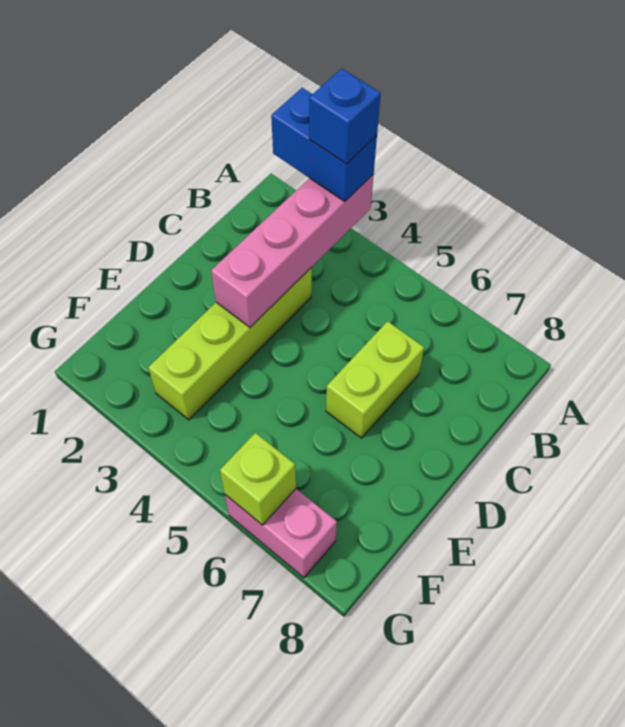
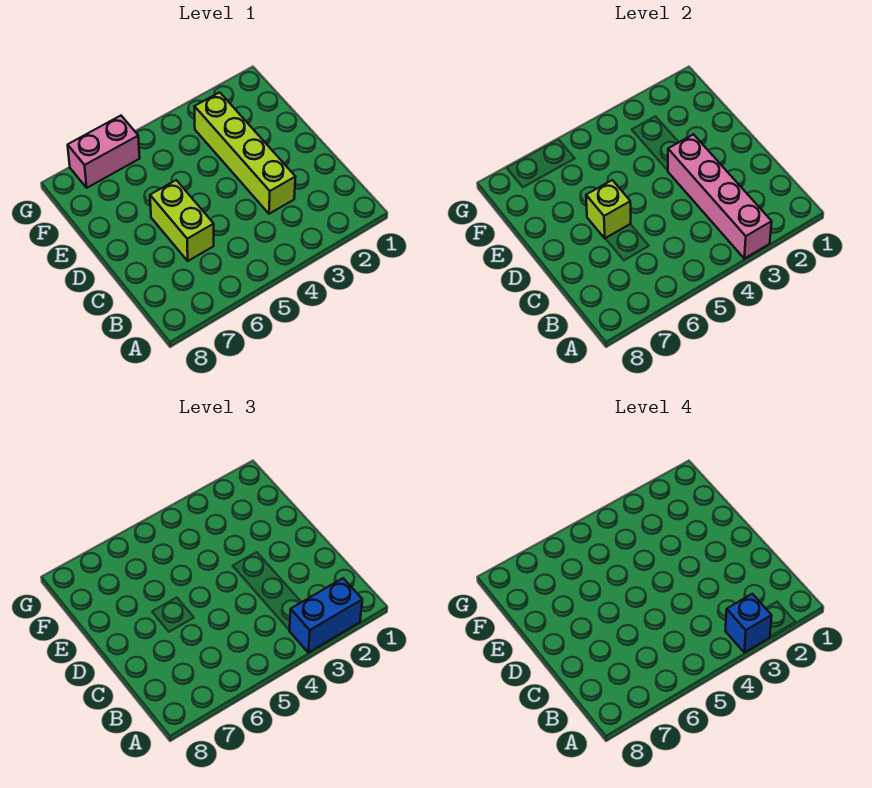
lime 1x1 brick [220,433,296,525] -> lime 1x1 brick moved to [586,180,631,238]

